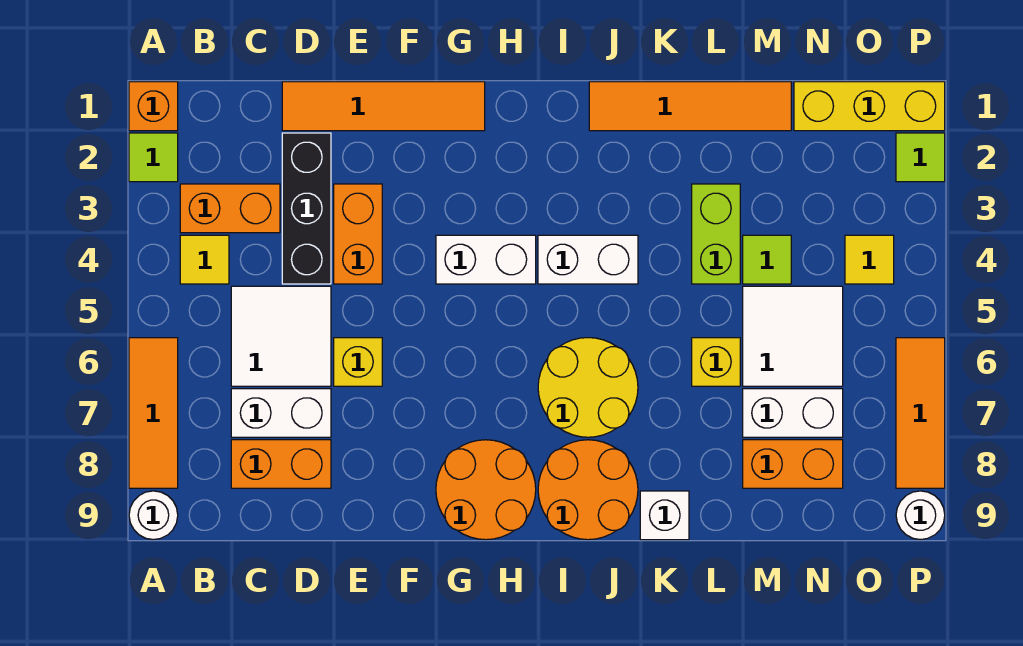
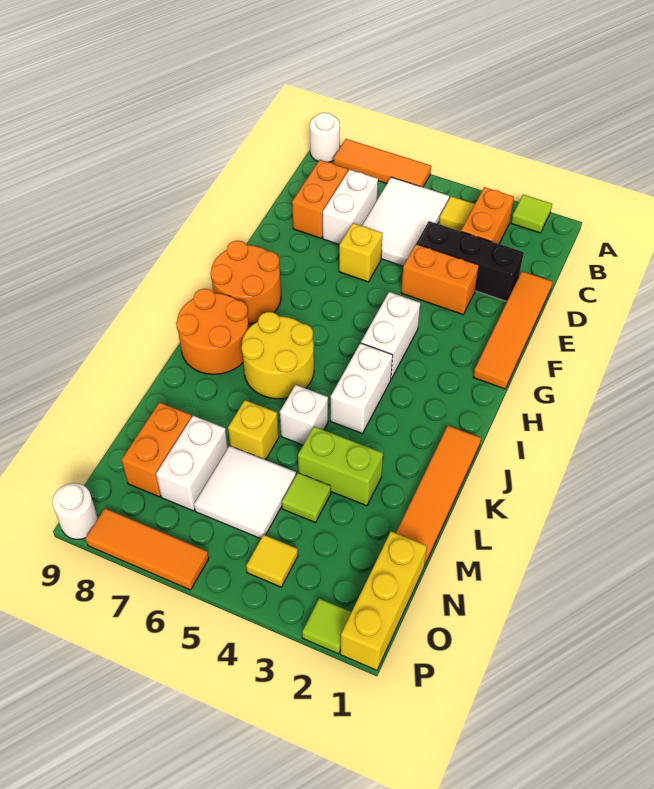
orange 1x1 brick [129,82,178,131] -> none
white 2x2 tile [231,286,331,386] -> white 2x3 tile [362,177,449,266]
white 1x1 brick [640,491,689,540] -> white 1x1 brick moved to [280,385,328,445]

